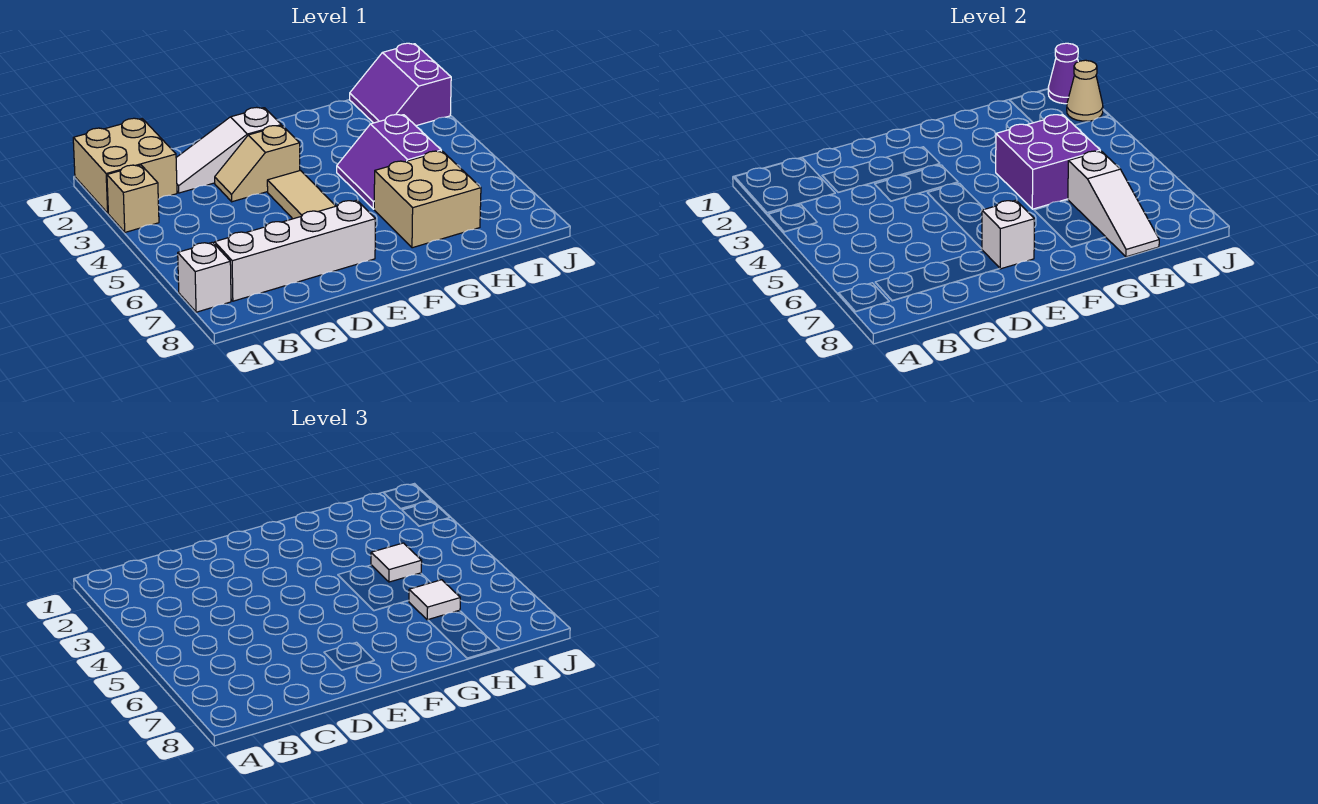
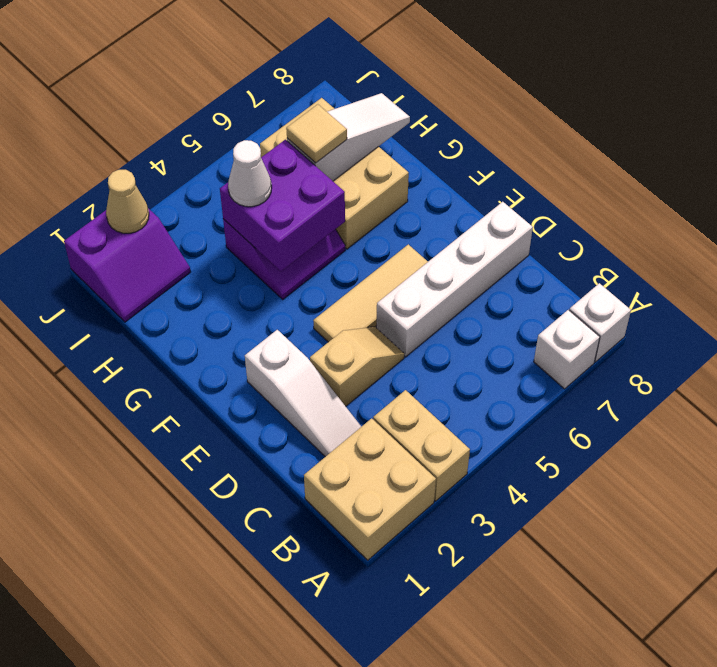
tan 1x1 brick [107,165,159,232] -> tan 1x2 brick [373,390,470,501]
white 1x4 brick [215,200,375,301] -> white 1x4 brick turned to [376,202,533,357]
tan 1x2 slope [215,126,300,202] -> tan 1x2 slope turned to [310,327,404,406]
white 1x1 brick [982,200,1034,269] -> white 1x1 brick moved to [569,283,631,362]
tan 2x2 brick [374,151,481,248] -> tan 2x3 brick [260,98,409,249]
white 1x1 tile [371,543,422,582] -> white 1x1 cone [228,140,272,207]
white 1x1 tile [409,580,460,620] -> tan 1x1 tile [286,104,347,163]
purple 1x1 cone [1048,43,1078,104] -> none

